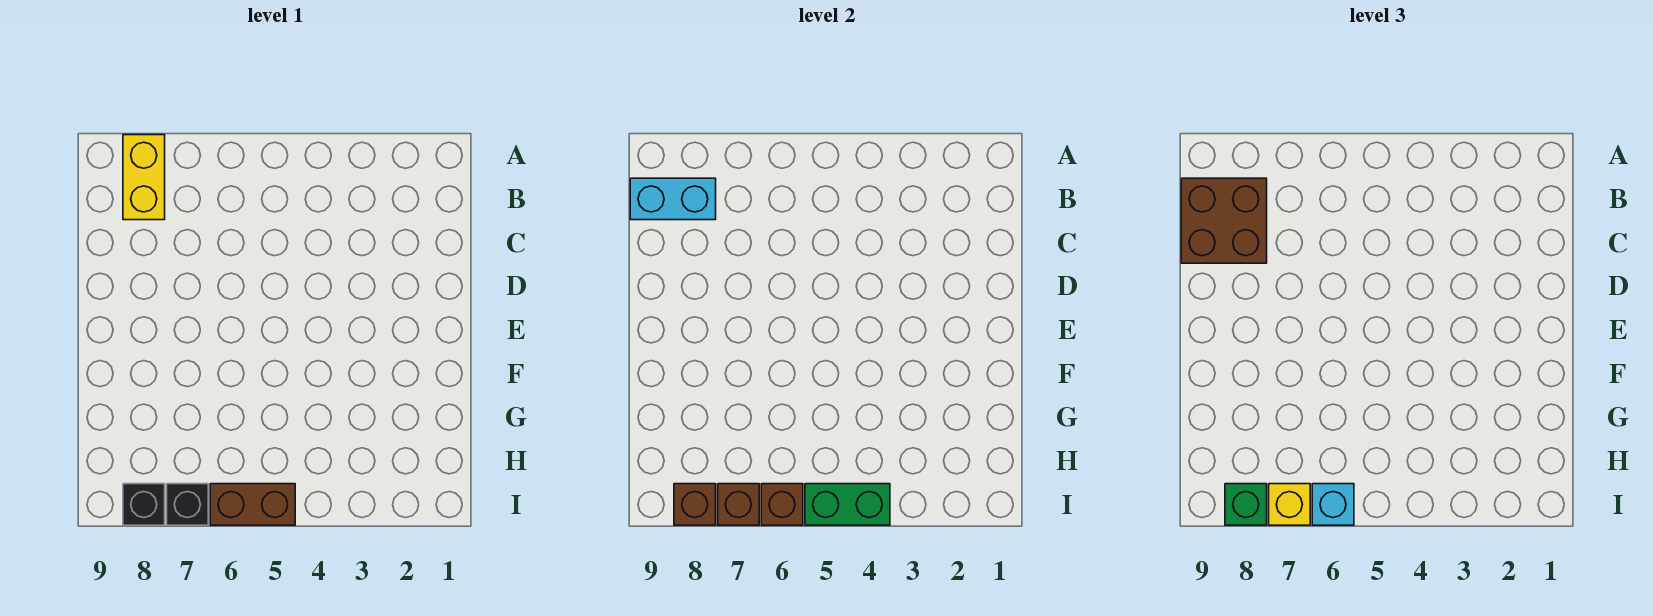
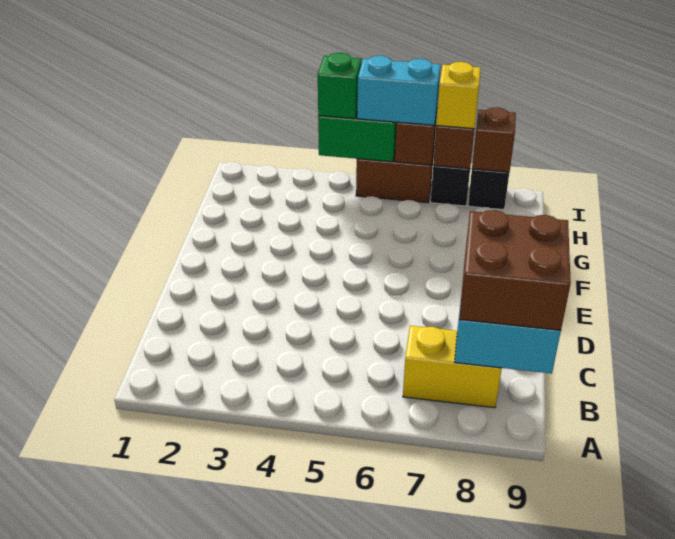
yellow 1x2 brick [123,135,165,220] -> yellow 1x2 brick turned to [403,326,502,408]
cyan 1x1 brick [1312,484,1354,525] -> cyan 1x2 brick [357,56,440,125]
green 1x1 brick [1225,484,1267,525] -> green 1x1 brick moved to [318,53,361,119]

